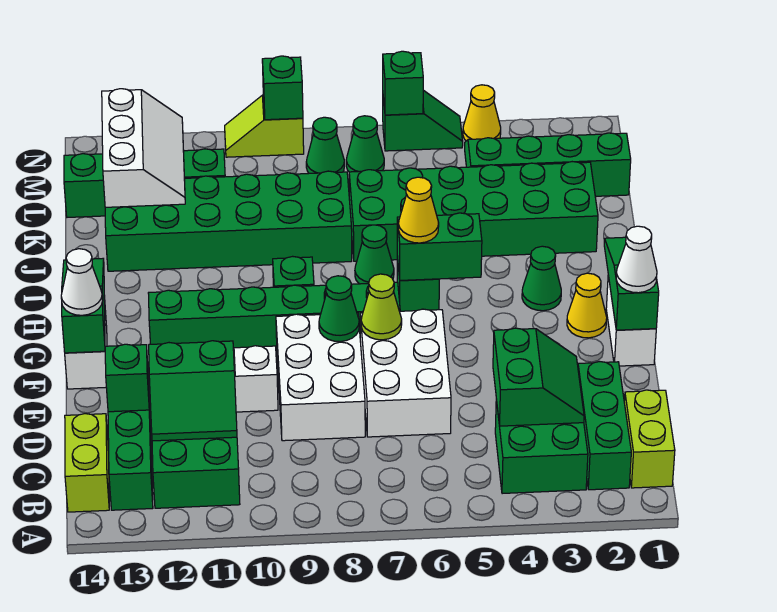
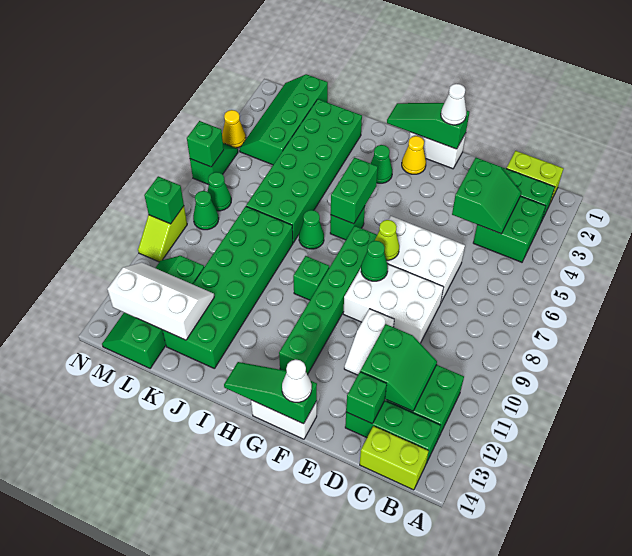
green 2x2 slope [493,328,584,426] -> green 2x2 slope turned to [452,158,521,234]
yellow 1x1 cone [399,177,439,243] -> none

